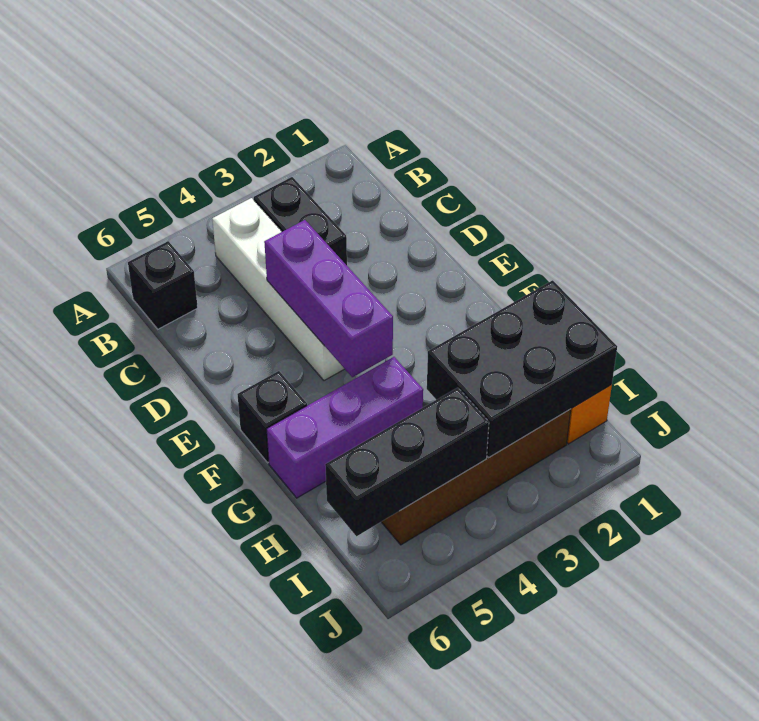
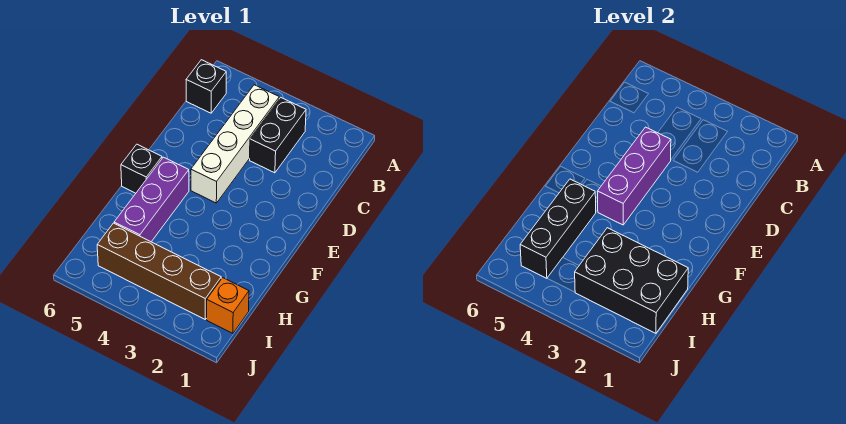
purple 1x3 brick [267,357,423,498] -> purple 1x3 brick turned to [114,157,189,242]
black 1x3 brick [325,388,489,536] -> black 1x3 brick turned to [520,179,596,278]

